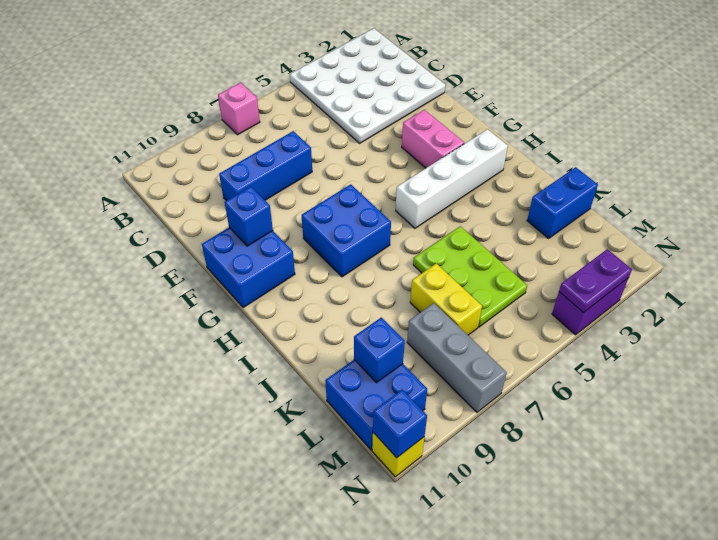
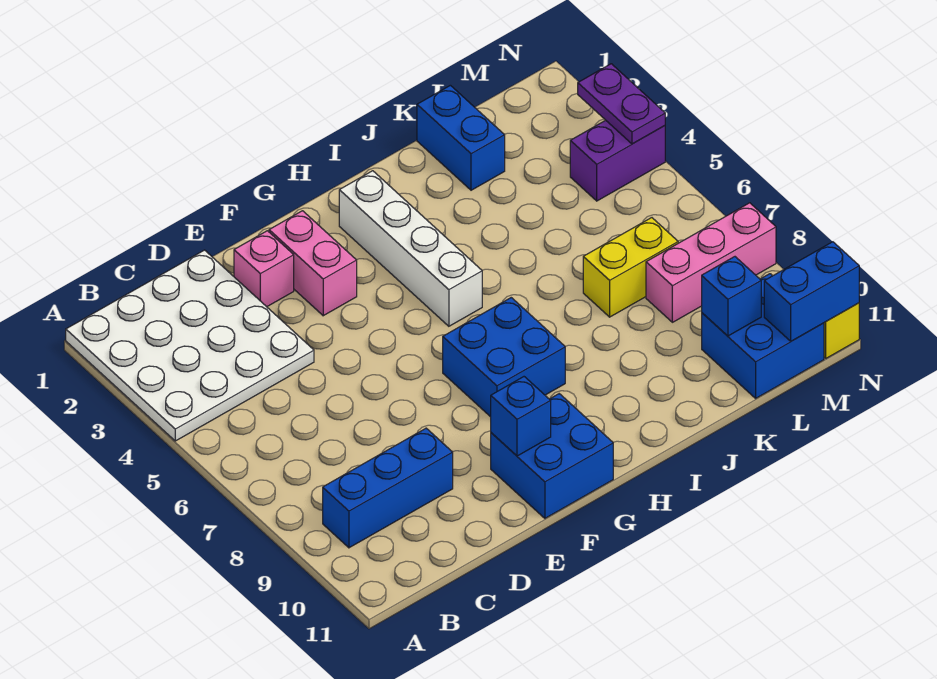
pink 1x1 brick [218,83,260,135] -> pink 1x1 brick moved to [234,231,294,307]
blue 1x3 brick [219,131,312,201] -> blue 1x3 brick turned to [323,428,453,548]
pink 1x2 brick [402,110,464,168] -> pink 1x2 brick turned to [269,211,357,316]
lime 2x3 plate [413,226,527,327] -> none
grey 1x3 brick [407,303,507,412] -> pink 1x3 brick [646,203,776,322]
purple 1x2 brick [552,278,629,335] -> purple 1x2 brick turned to [570,120,665,201]
blue 1x1 brick [373,390,427,458] -> blue 1x2 brick [764,242,859,341]

